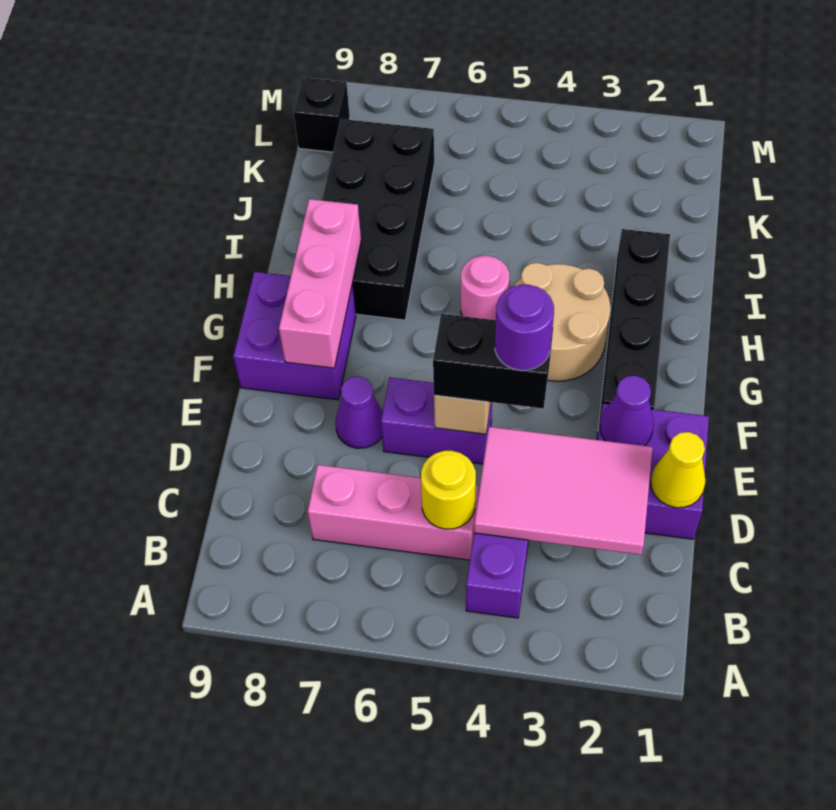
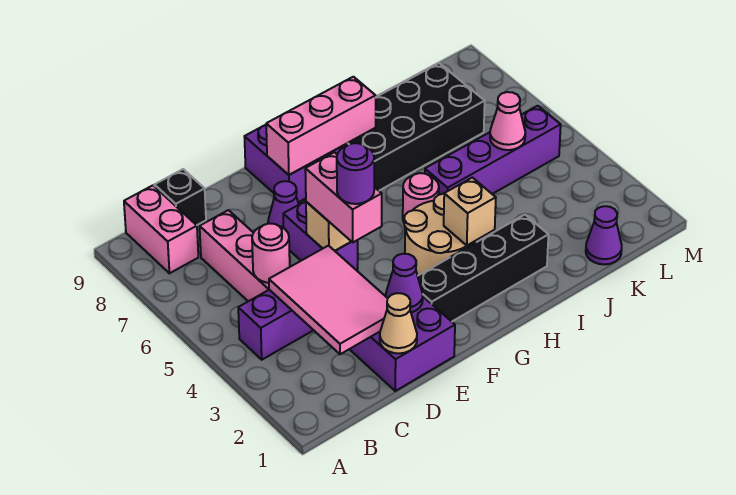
none -> pink 1x2 brick [124,185,198,273]
yellow 1x1 round brick [421,451,476,529] -> pink 1x1 round brick [252,223,290,283]
yellow 1x1 cone [651,432,706,508] -> tan 1x1 cone [380,293,417,353]
black 1x2 brick [433,314,553,408] -> pink 1x2 brick [305,152,382,242]
none -> tan 1x1 brick [444,178,496,245]
none -> purple 1x4 brick [425,106,561,195]
none -> purple 1x1 cone [586,206,622,264]
none -> pink 1x1 cone [490,92,525,150]
black 1x1 brick [294,77,350,152] -> black 1x1 brick moved to [155,169,206,225]

